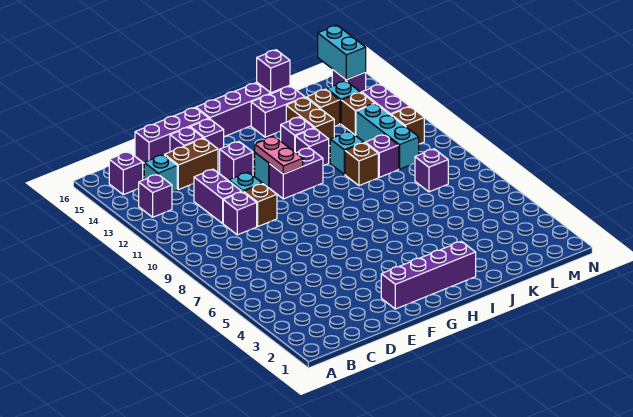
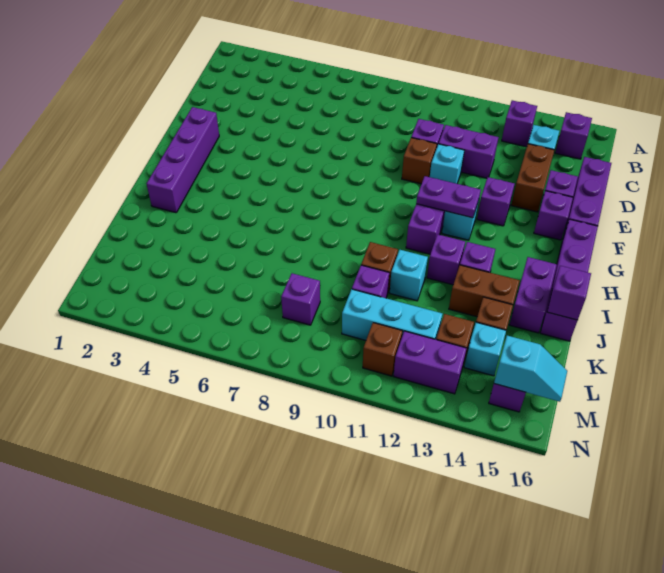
pink 1x2 plate [255,136,303,174] -> purple 1x2 plate [416,176,481,218]
cyan 1x2 brick [318,25,366,80] -> cyan 1x2 slope [494,336,567,402]

